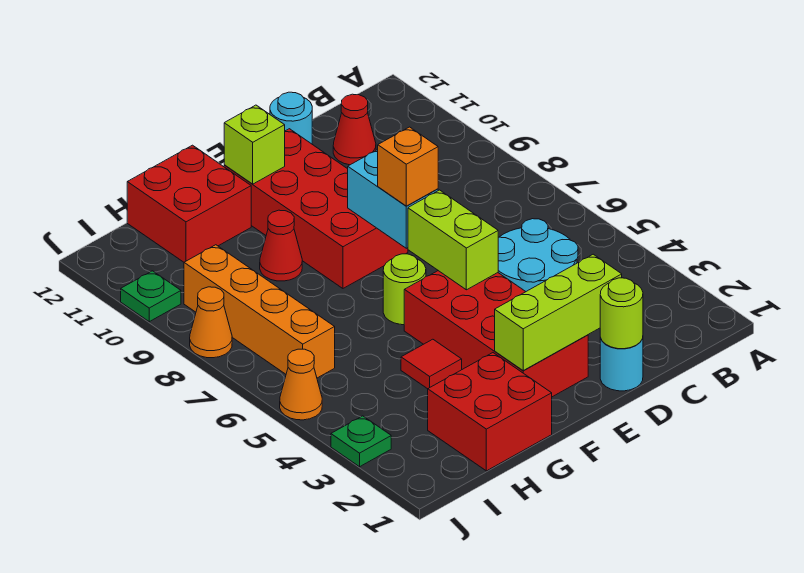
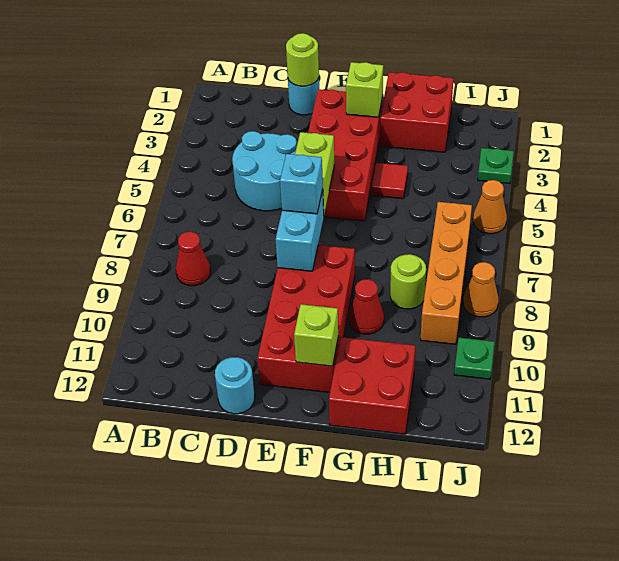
red 1x1 cone [333,94,376,165] -> red 1x1 cone moved to [176,232,210,286]
lime 1x3 brick [495,254,622,370] -> lime 1x1 brick [346,62,383,117]
orange 1x1 brick [378,127,438,206] -> cyan 1x1 brick [280,154,323,214]
lime 1x1 round brick [383,254,426,325] -> lime 1x1 round brick moved to [390,254,426,309]

